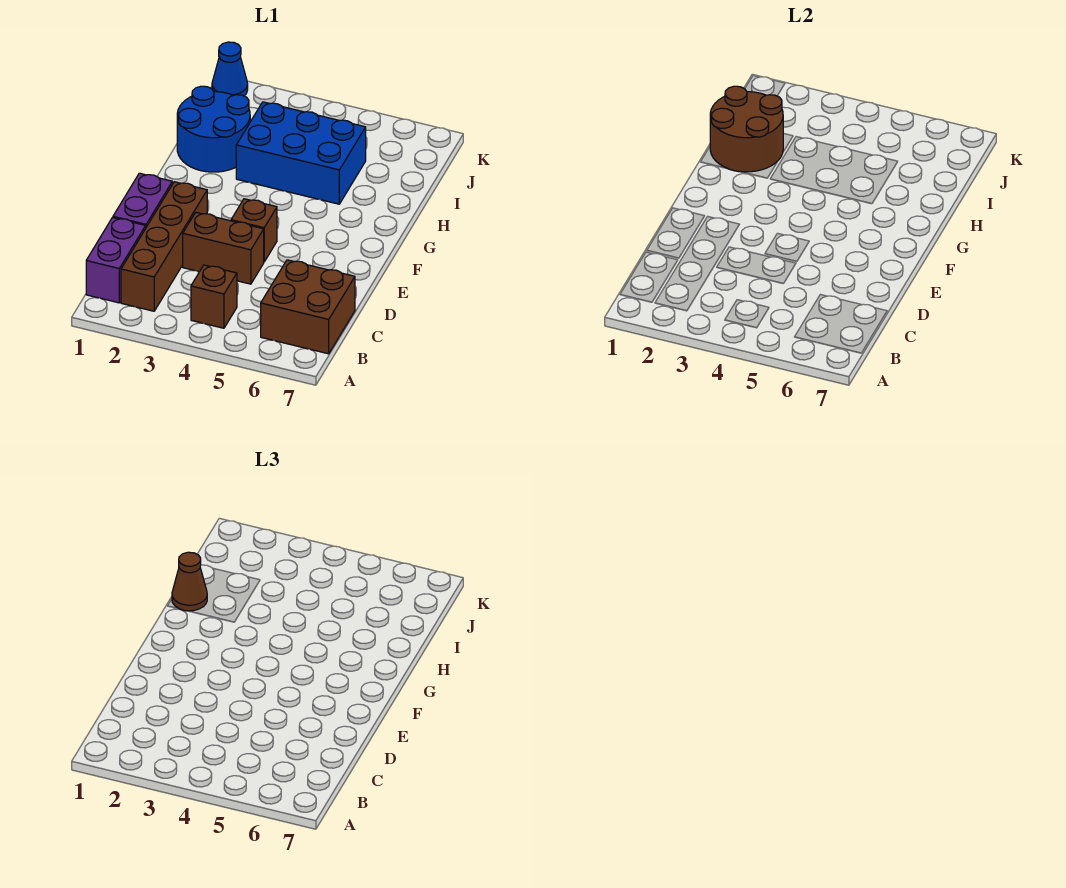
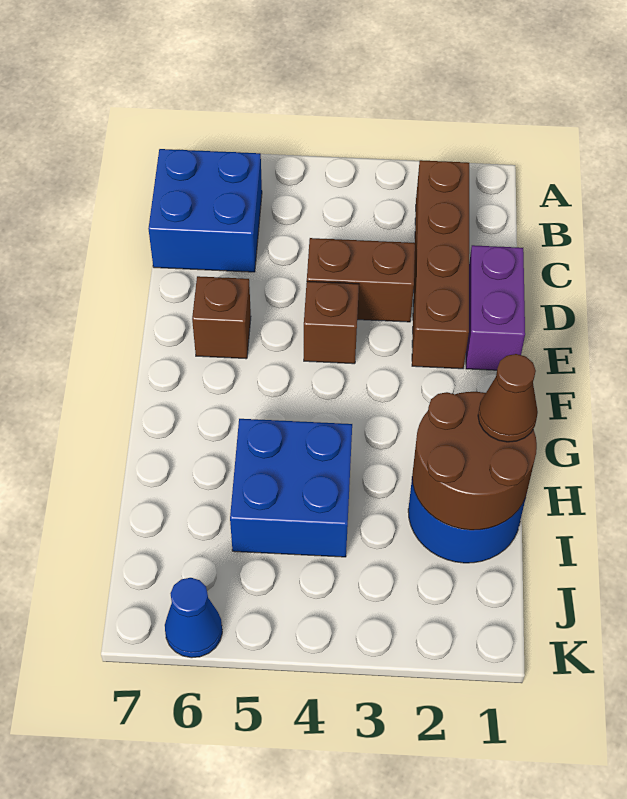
purple 1x2 brick [86,218,146,303] -> none
brown 1x1 brick [191,265,237,328] -> brown 1x1 brick moved to [192,276,251,359]
brown 2x2 brick [261,260,355,354] -> blue 2x2 brick [148,149,262,272]
blue 2x3 brick [236,102,366,204] -> blue 2x2 brick [230,419,352,557]
blue 1x1 cone [212,42,248,96] -> blue 1x1 cone moved to [165,578,222,658]

